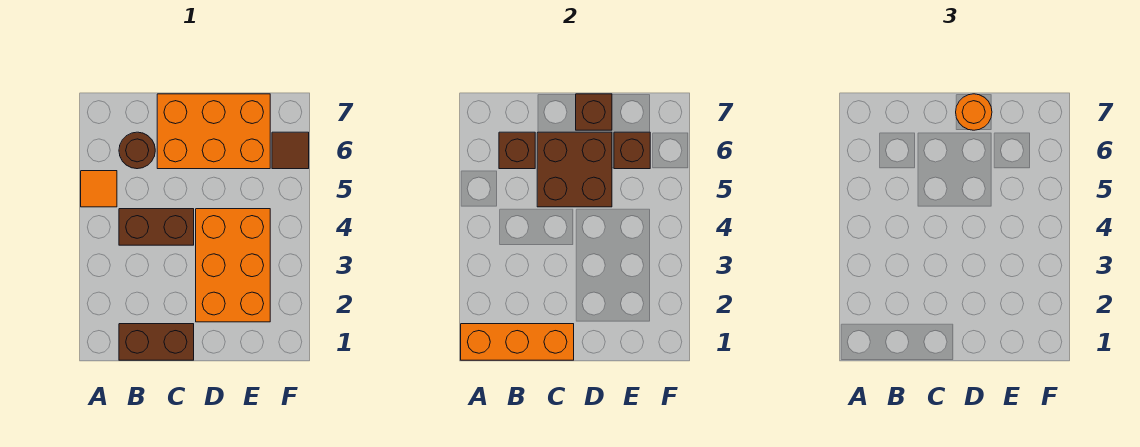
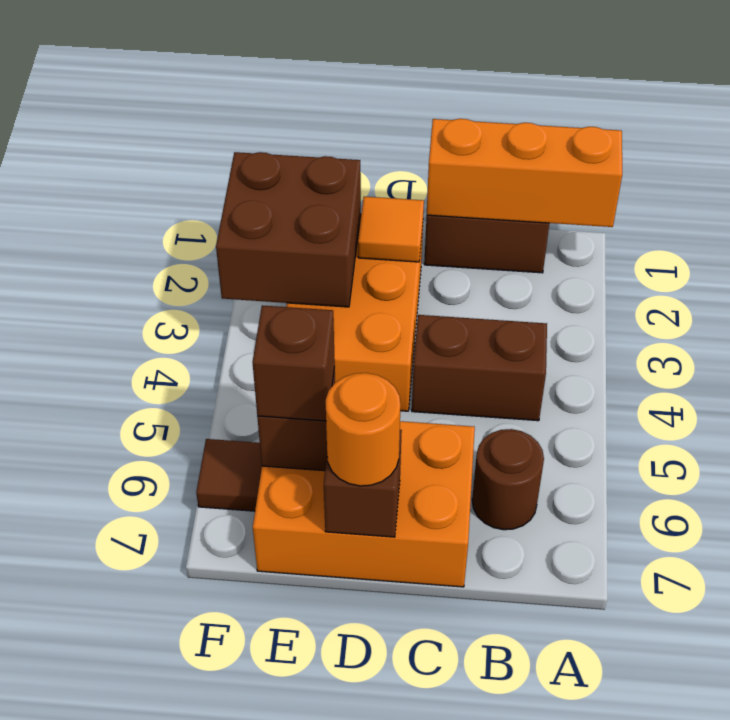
orange 1x1 tile [81,171,117,207] -> orange 1x1 tile moved to [358,197,424,262]
brown 1x1 brick [499,132,535,169] -> brown 1x1 brick moved to [252,305,335,421]
brown 2x2 brick [537,132,612,207] -> brown 2x2 brick moved to [216,152,361,307]

